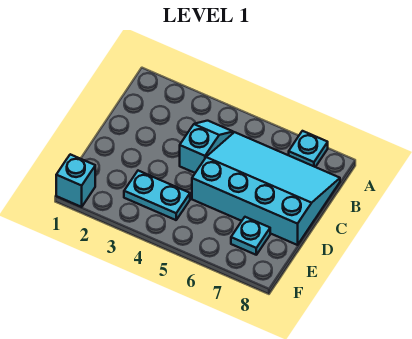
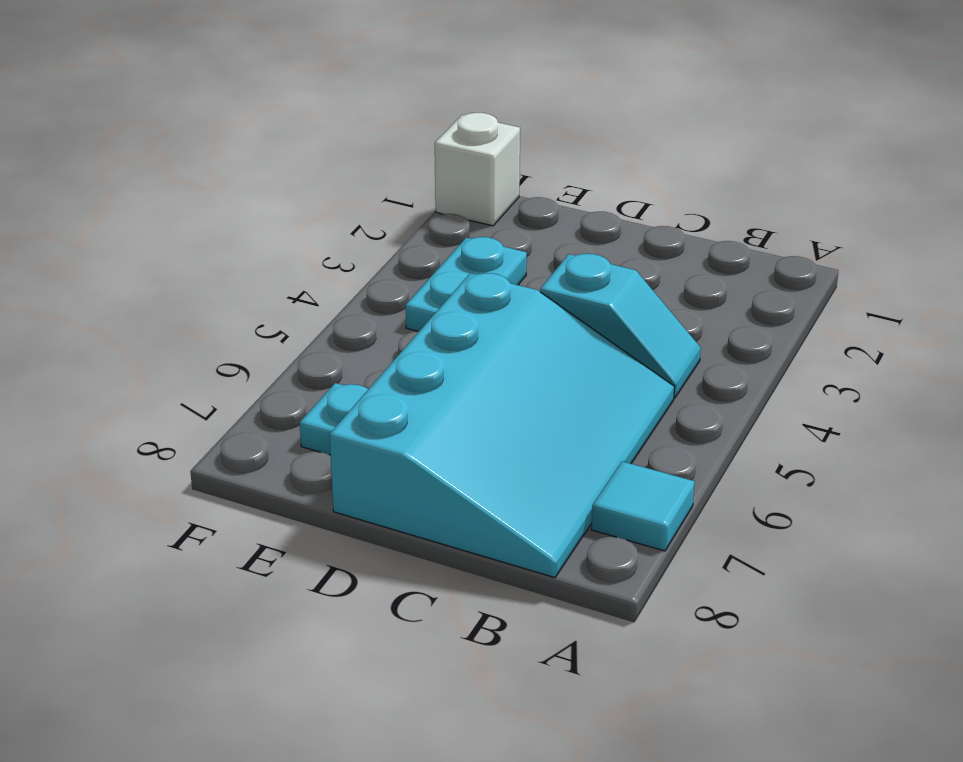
cyan 1x1 plate [289,131,328,167] -> cyan 1x1 tile [591,461,694,551]
cyan 1x1 brick [56,154,95,207] -> white 1x1 brick [435,113,520,226]

